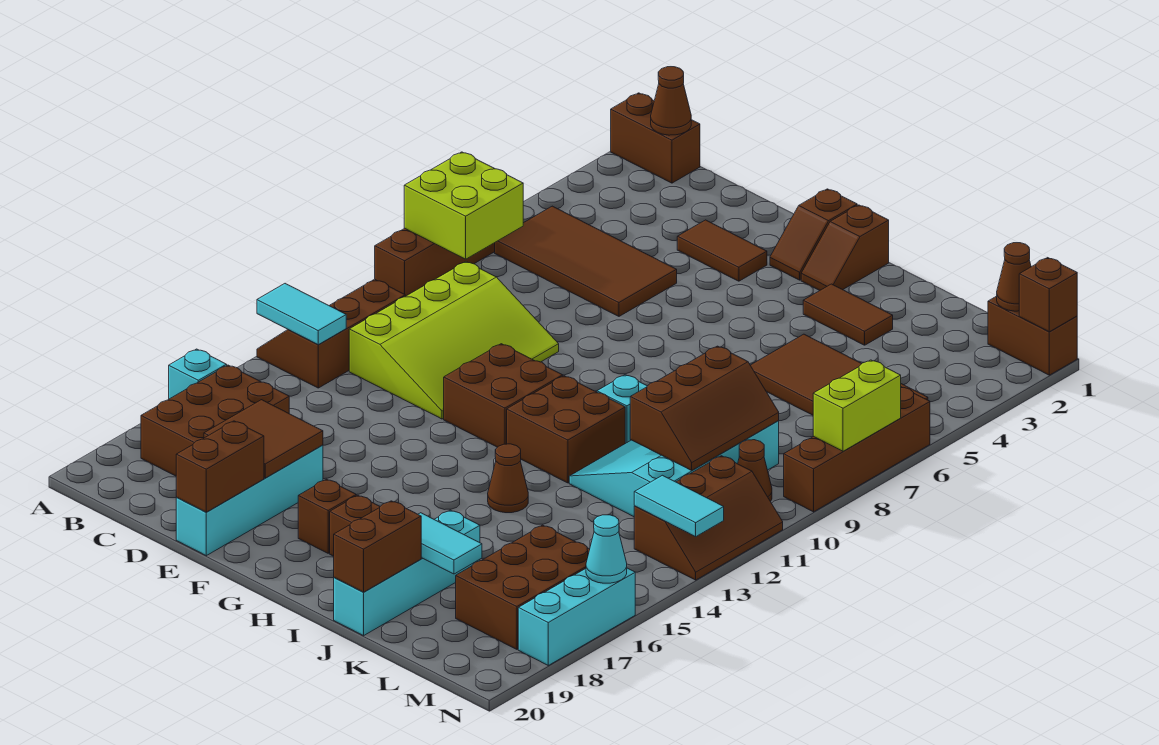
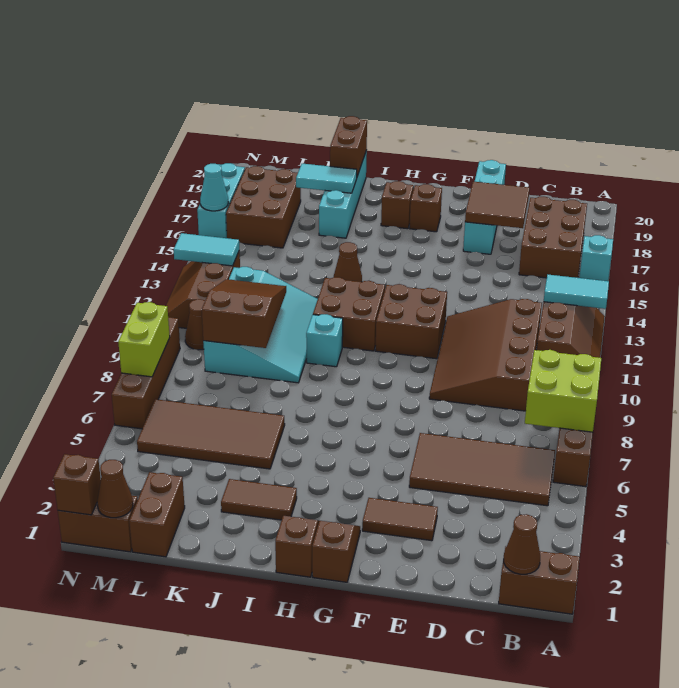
lime 3x4 slope [349,262,559,419] -> brown 3x4 slope [429,299,542,411]
brown 1x2 brick [176,421,264,512] -> brown 1x2 brick moved to [129,472,185,557]
brown 2x3 slope [630,346,779,470] -> brown 2x3 slope turned to [202,279,286,348]

